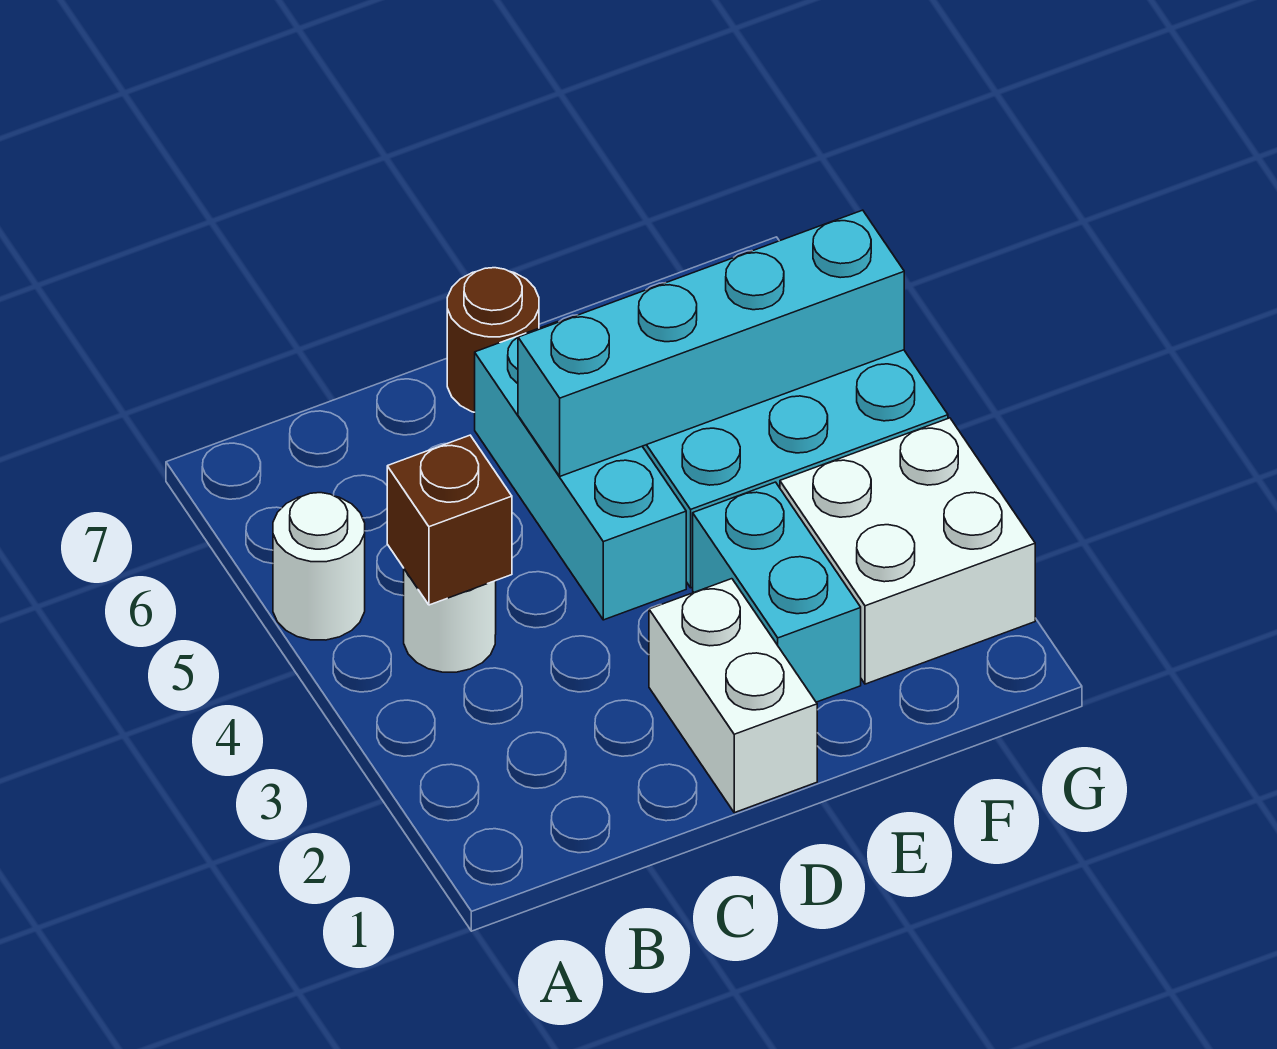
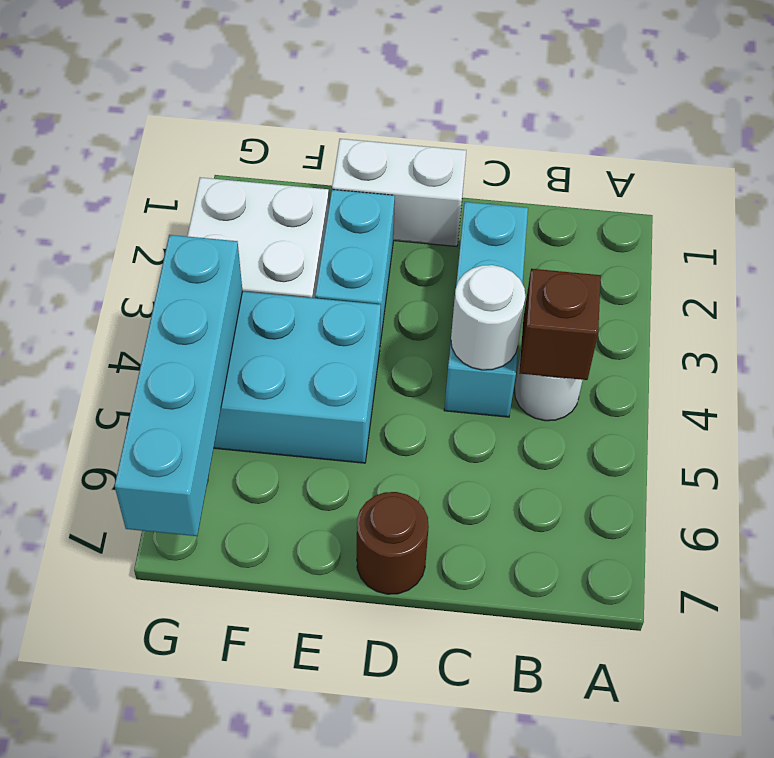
white 1x1 round brick [273,493,365,640] -> white 1x1 round brick moved to [451,265,526,370]
white 1x2 brick [649,579,817,813] -> white 1x2 brick turned to [332,139,466,246]
cyan 1x3 brick [475,322,686,620] -> cyan 1x3 brick moved to [444,202,528,417]
cyan 1x4 brick [518,210,904,476] -> cyan 1x4 brick turned to [115,235,242,536]

